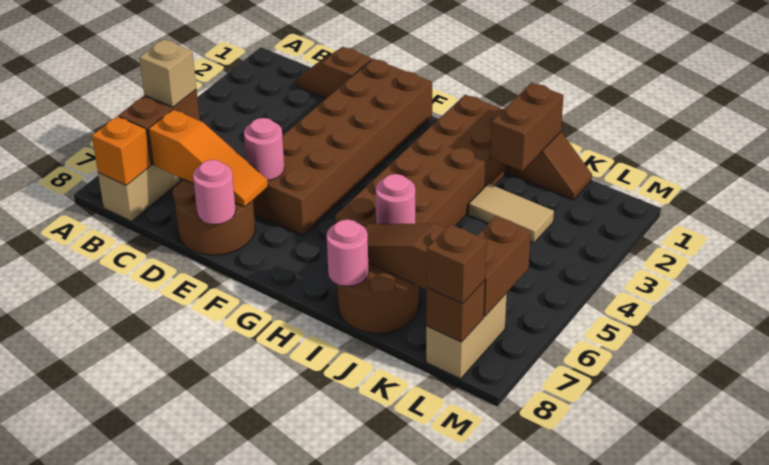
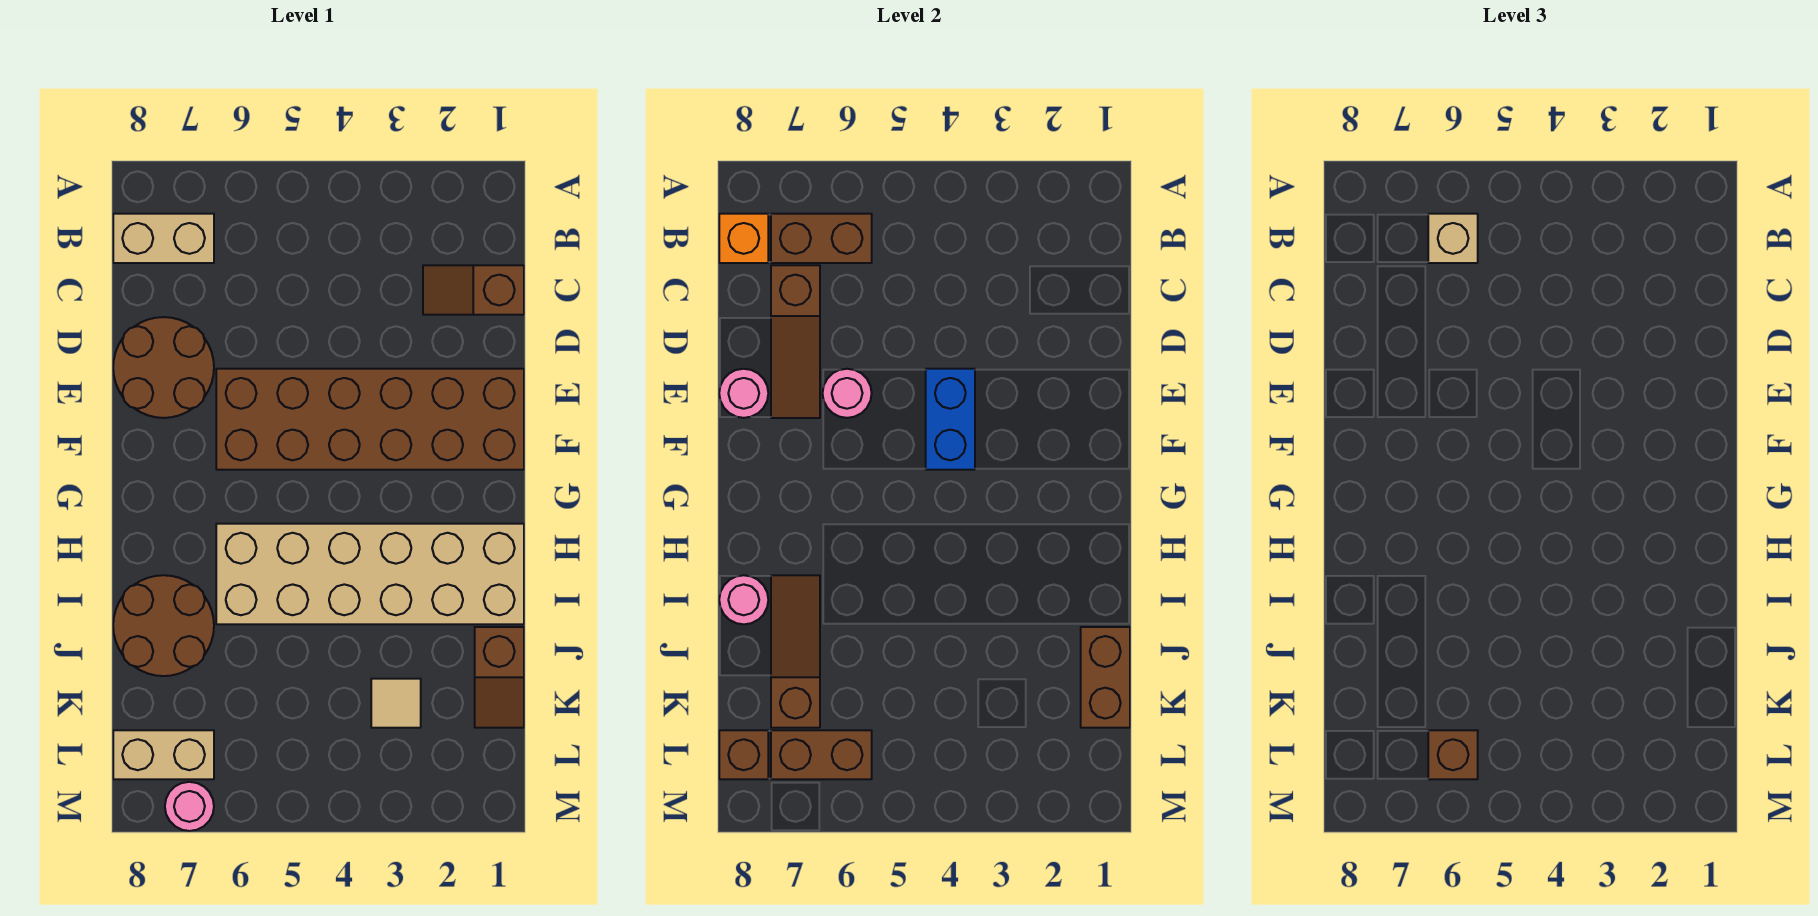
brown 1x2 slope [296,47,372,99] -> brown 1x2 slope turned to [423,265,524,315]
orange 1x3 slope [149,110,268,207] -> brown 1x3 slope [771,265,820,418]
none -> blue 1x2 brick [926,369,975,470]
brown 2x6 brick [335,95,509,228] -> tan 2x6 brick [216,524,524,624]
pink 1x1 round brick [376,174,415,224] -> pink 1x1 round brick moved to [165,782,214,831]
brown 1x2 brick [490,83,564,171] -> brown 1x2 brick turned to [1081,627,1130,728]
tan 1x2 tile [468,184,554,243] -> tan 1x1 tile [371,679,421,728]
brown 1x1 brick [427,224,487,304] -> brown 1x1 brick moved to [1428,730,1478,779]

